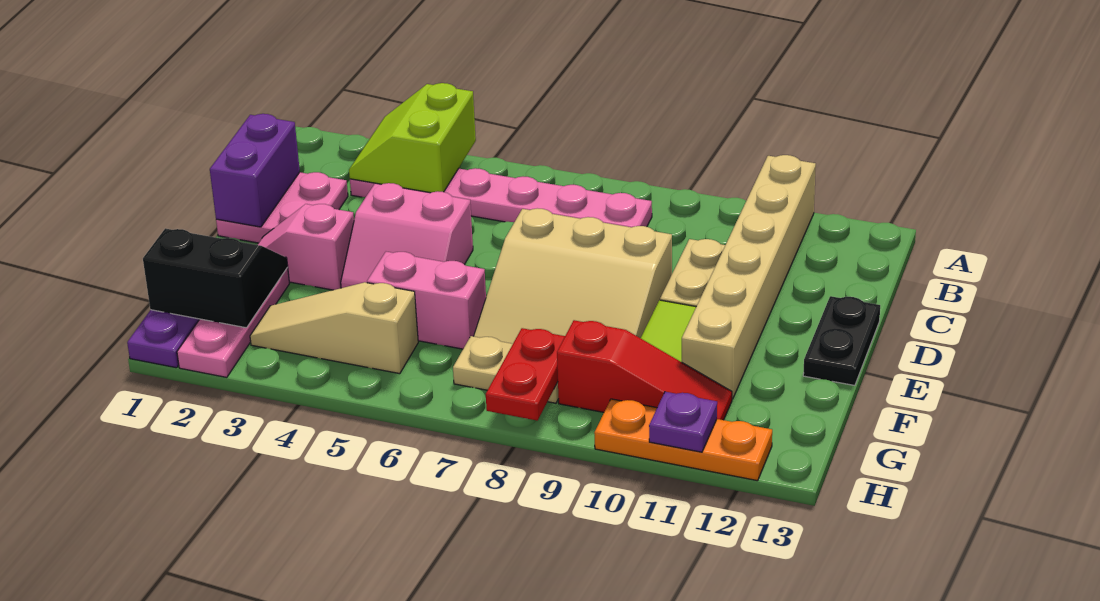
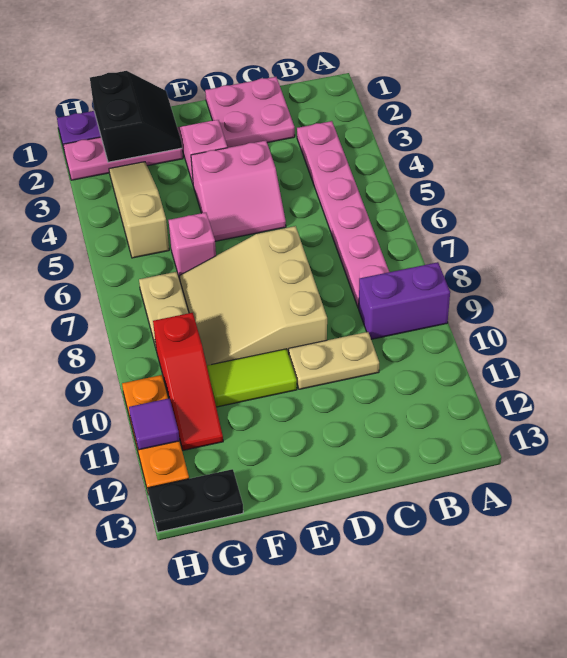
lime 2x2 slope [349,83,476,193] -> none
tan 1x6 brick [682,155,816,399] -> none
purple 1x2 brick [210,114,300,227] -> purple 1x2 brick moved to [359,262,450,339]
pink 2x2 slope [341,183,473,288] -> pink 2x2 slope turned to [191,140,286,241]
black 1x2 plate [803,296,880,385] -> black 1x2 plate moved to [148,469,243,532]
pink 1x2 brick [367,252,486,349] -> pink 1x1 brick [169,212,216,279]
red 1x2 plate [486,328,565,421] -> none
purple 1x1 plate [649,392,717,452] -> purple 1x1 tile [129,398,180,450]

